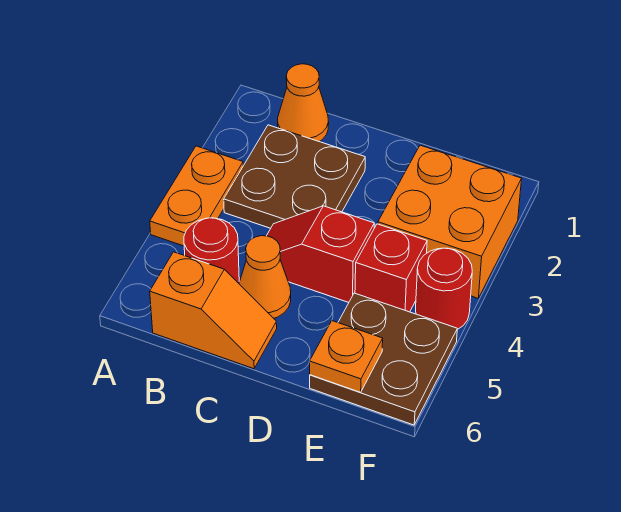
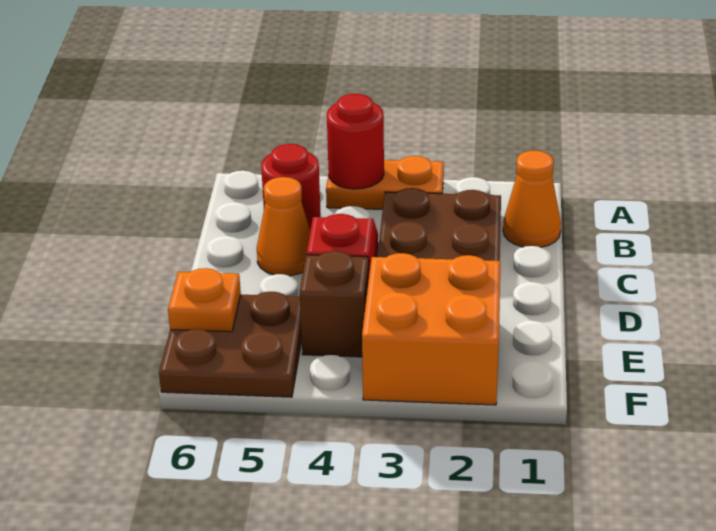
orange 1x2 slope [150,252,277,369] -> none
red 1x1 brick [355,224,427,312] -> brown 1x1 brick [300,251,369,357]
red 1x1 round brick [416,248,472,330] -> red 1x1 round brick moved to [327,94,384,189]

